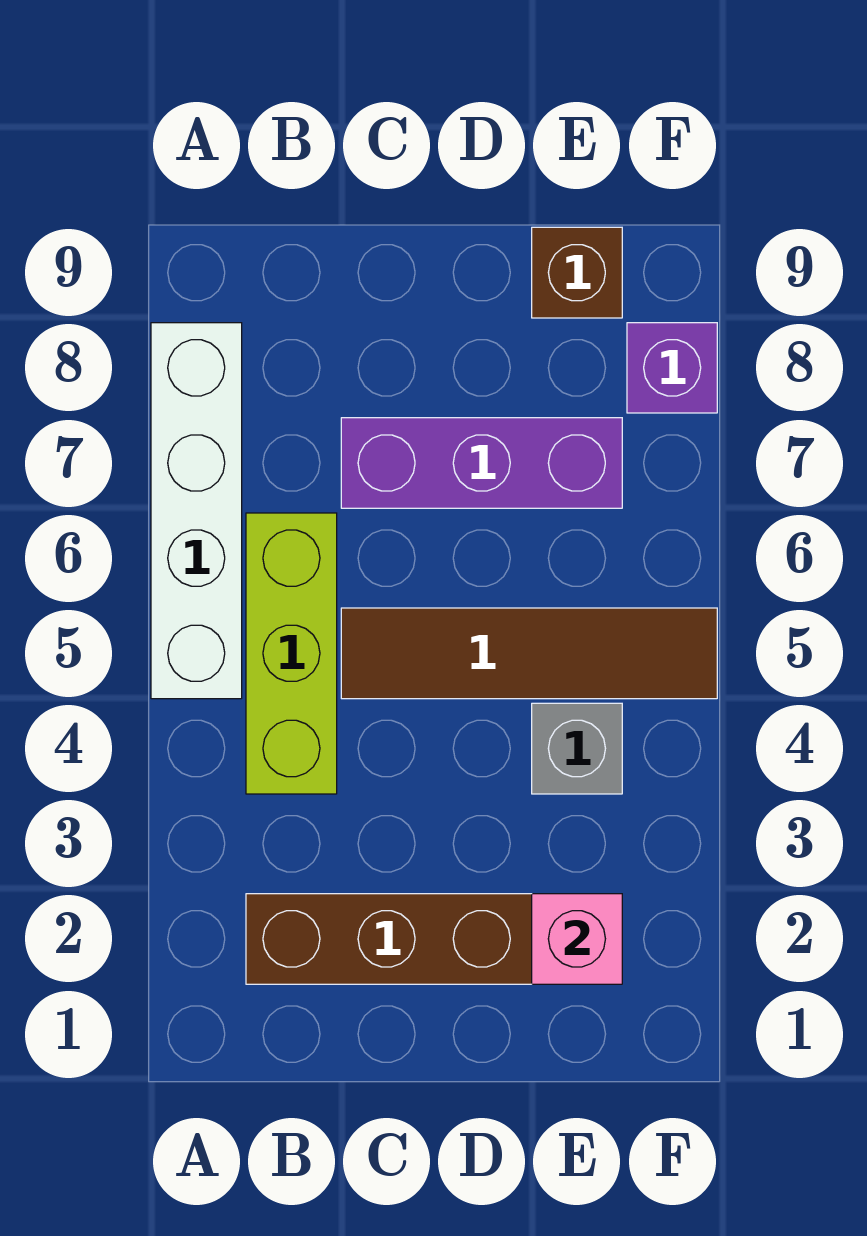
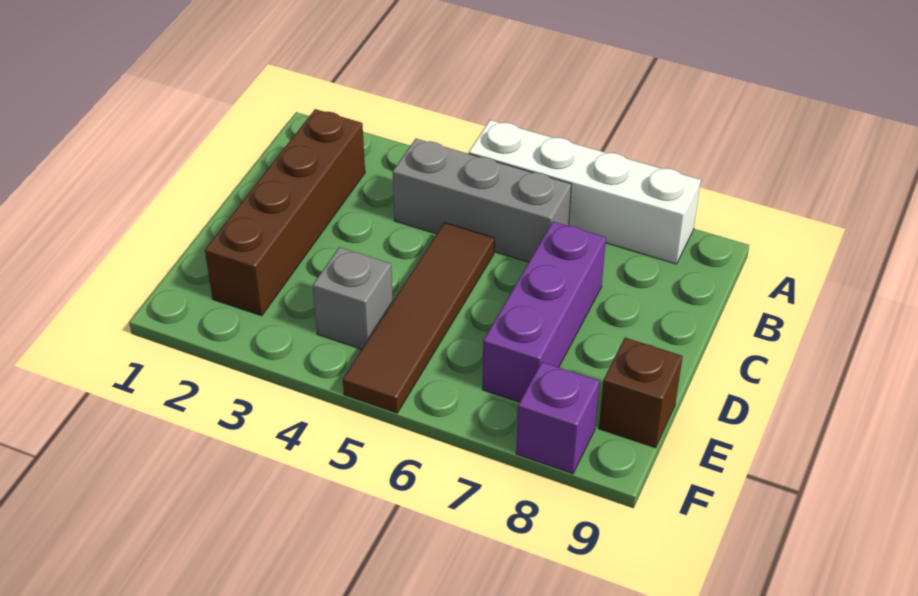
lime 1x3 brick [246,513,337,794] -> grey 1x3 brick [393,139,571,262]
pink 1x1 brick [532,894,622,984] -> none

